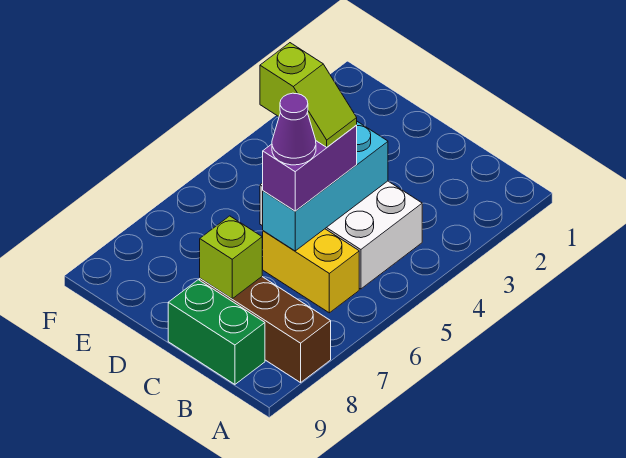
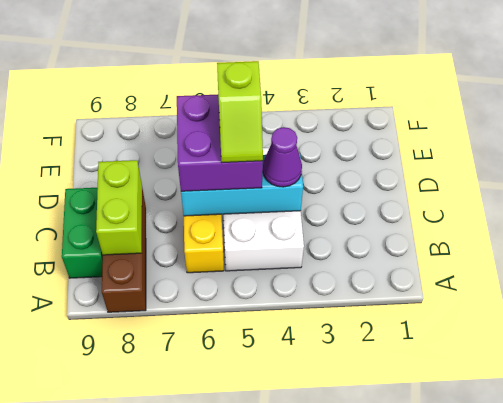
purple 1x2 brick [263,125,357,211] -> purple 2x2 brick [177,95,263,191]
purple 1x1 cone [272,93,316,165] -> purple 1x1 cone moved to [263,127,302,187]
lime 1x1 brick [200,216,262,299] -> lime 1x2 brick [96,160,142,255]

